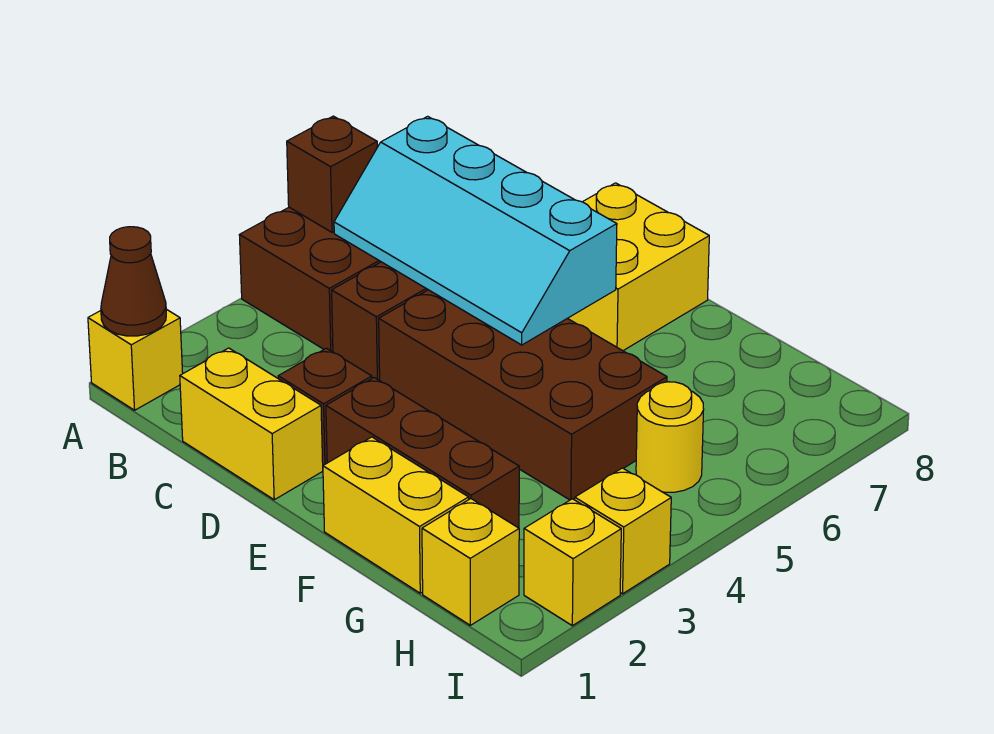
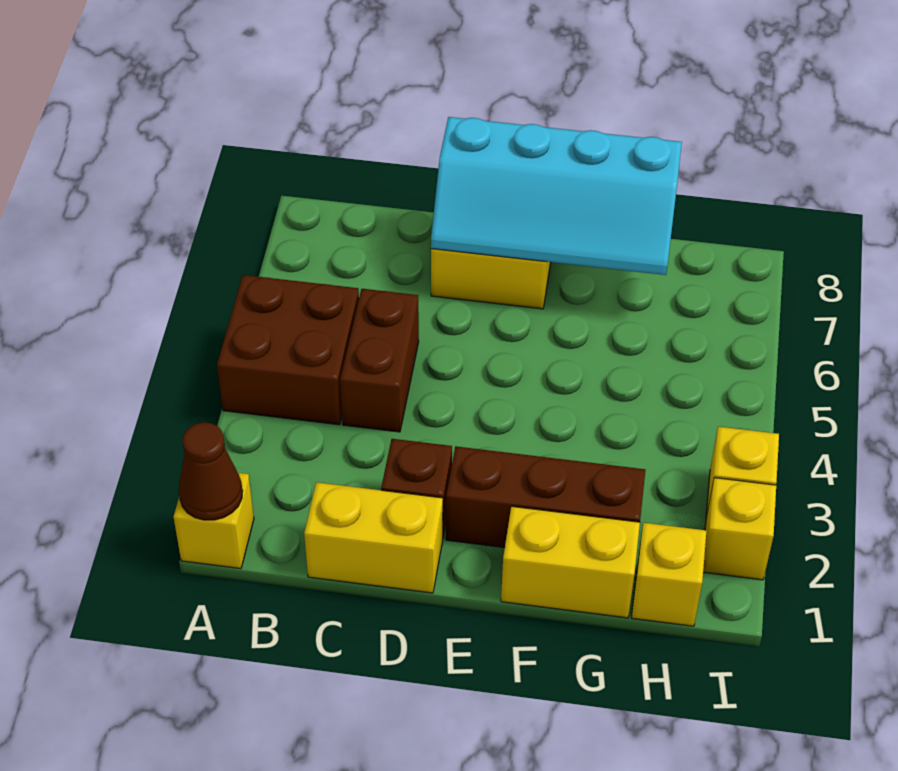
brown 1x1 brick [287,116,377,232] -> none
cyan 2x4 slope [334,116,617,345] -> cyan 2x4 slope moved to [431,117,682,275]
brown 2x4 brick [379,290,667,500] -> none
yellow 1x1 round brick [636,382,704,492] -> none

